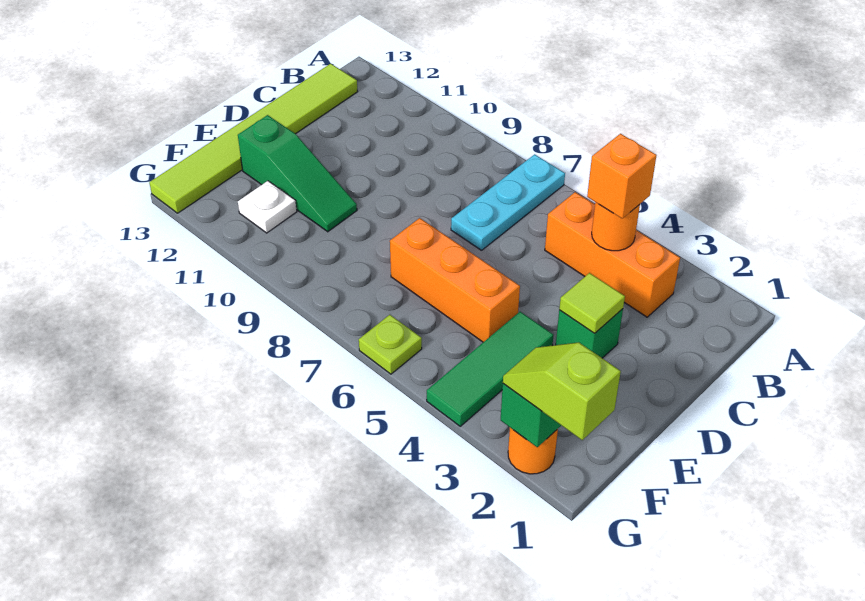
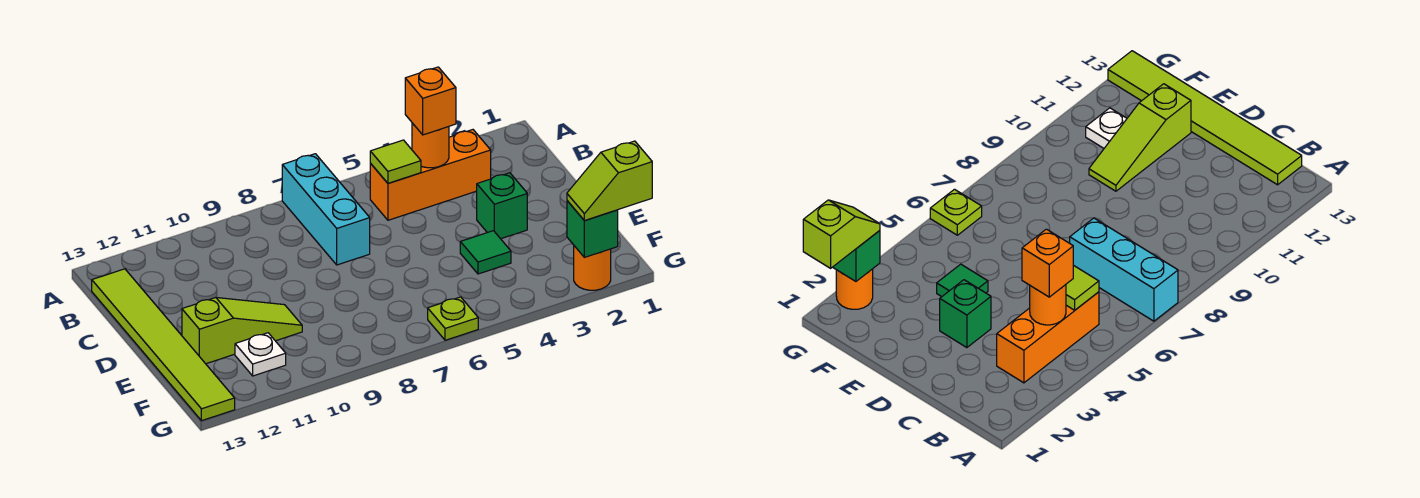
cyan 1x3 plate [451,154,565,250] -> cyan 1x3 brick [282,154,370,265]
lime 1x1 tile [559,273,625,333] -> lime 1x1 tile moved to [370,140,421,183]
green 1x3 tile [427,312,554,426] -> green 1x1 tile [460,231,511,274]
orange 1x3 brick [390,218,520,342] -> none
green 1x3 slope [238,115,357,232] -> lime 1x3 slope [182,298,302,364]

